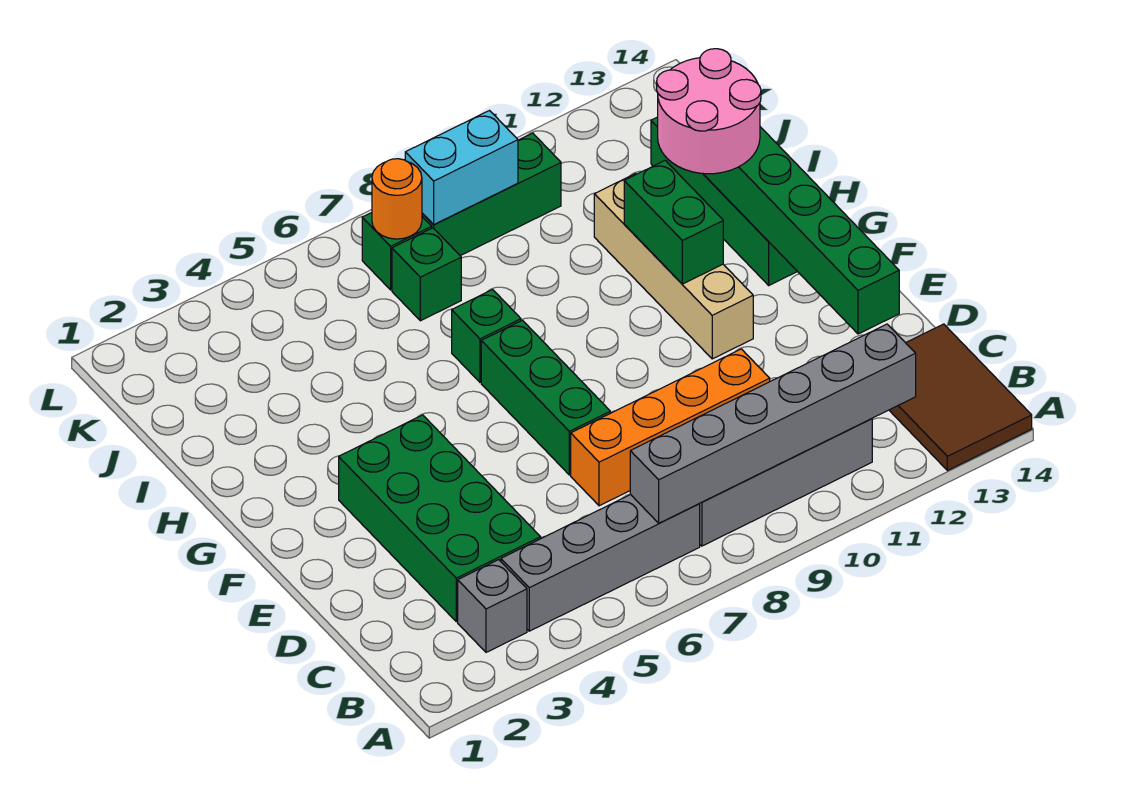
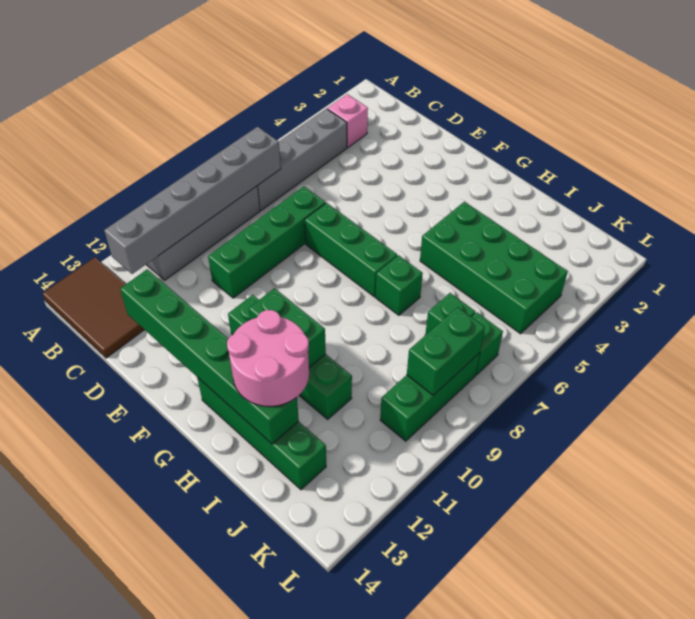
grey 1x1 brick [458,560,527,652] -> pink 1x1 brick [327,94,368,148]
green 2x4 brick [339,415,541,622] -> green 2x4 brick moved to [420,202,568,334]
orange 1x4 brick [571,349,770,506] -> green 1x4 brick [208,186,326,298]
tan 1x4 brick [594,174,753,359] -> green 1x4 brick [228,295,352,419]
orange 1x1 round brick [372,159,422,239] -> none
cyan 1x2 brick [405,111,518,225] -> green 1x2 brick [407,307,485,395]

